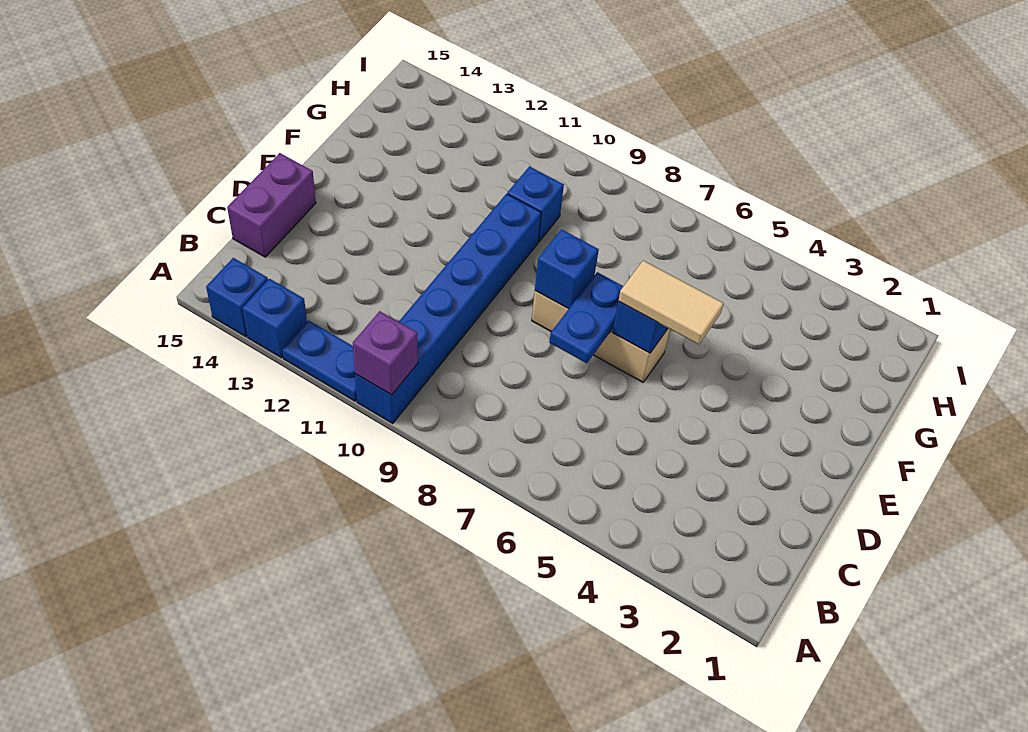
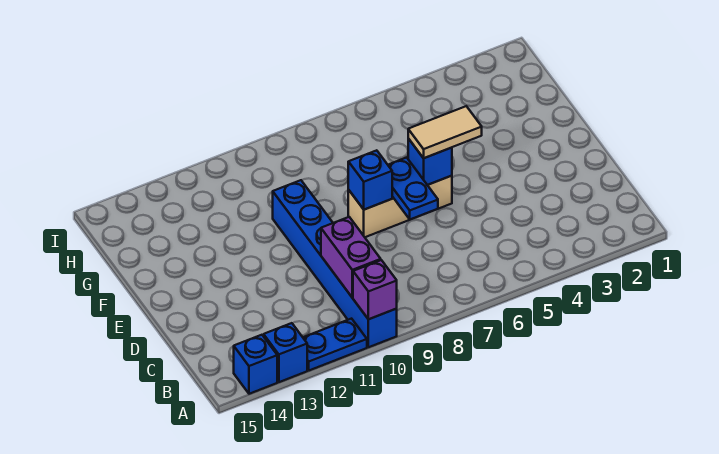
purple 1x2 brick [227,153,316,257] -> purple 1x2 brick moved to [321,217,381,298]
blue 1x1 brick [507,167,564,242] -> none

